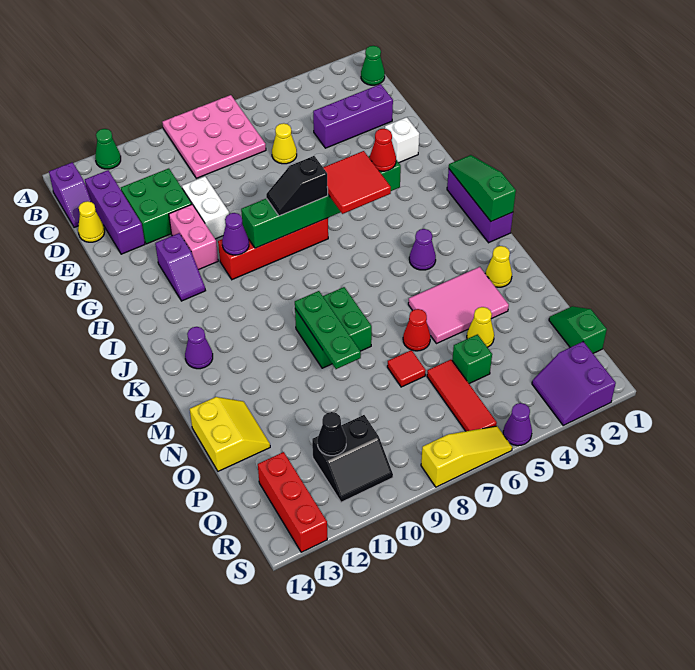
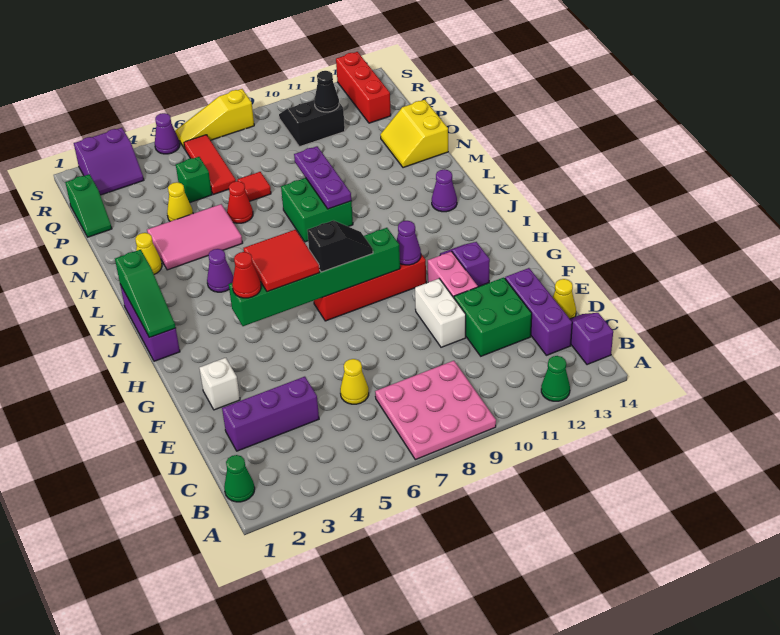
green 1x3 plate [295,291,361,369] -> purple 1x3 plate [294,146,351,209]
purple 2x2 slope [532,342,616,425] -> purple 2x2 slope turned to [74,128,144,195]

